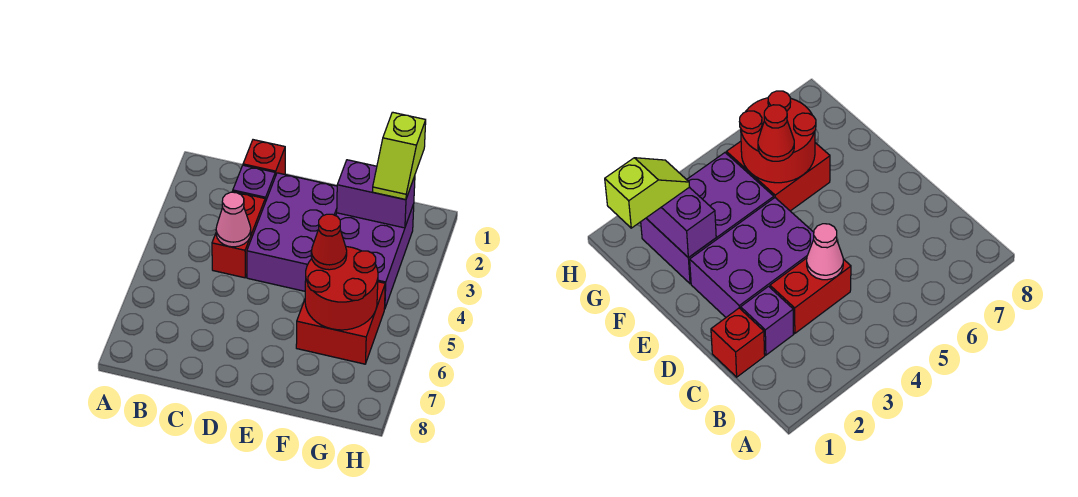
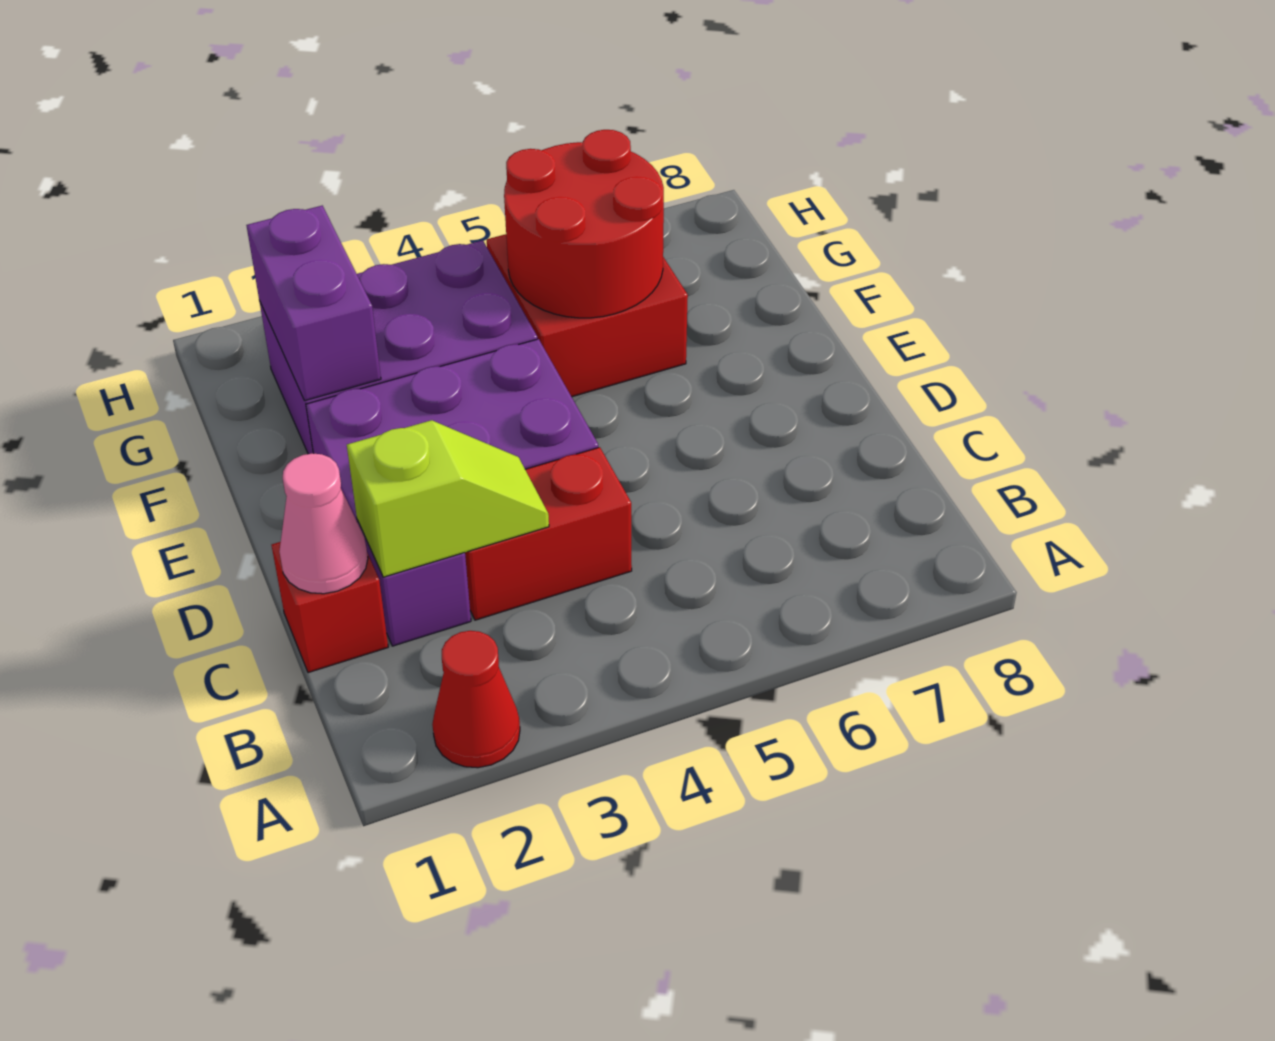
pink 1x1 cone [216,192,251,247] -> pink 1x1 cone moved to [279,453,368,594]
red 1x1 cone [311,214,347,270] -> red 1x1 cone moved to [432,631,520,768]
lime 1x2 slope [373,112,426,200] -> lime 1x2 slope moved to [347,420,549,577]

